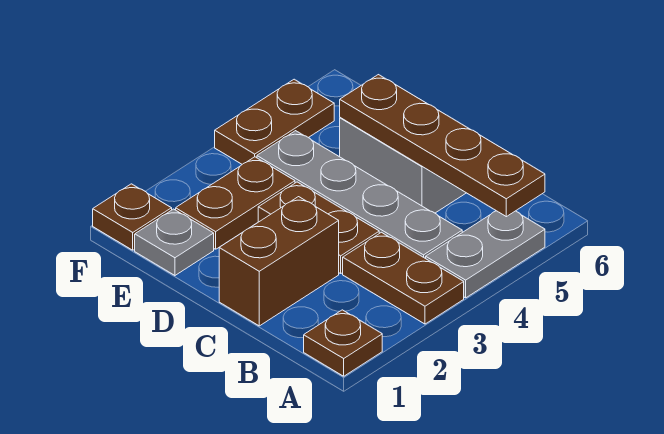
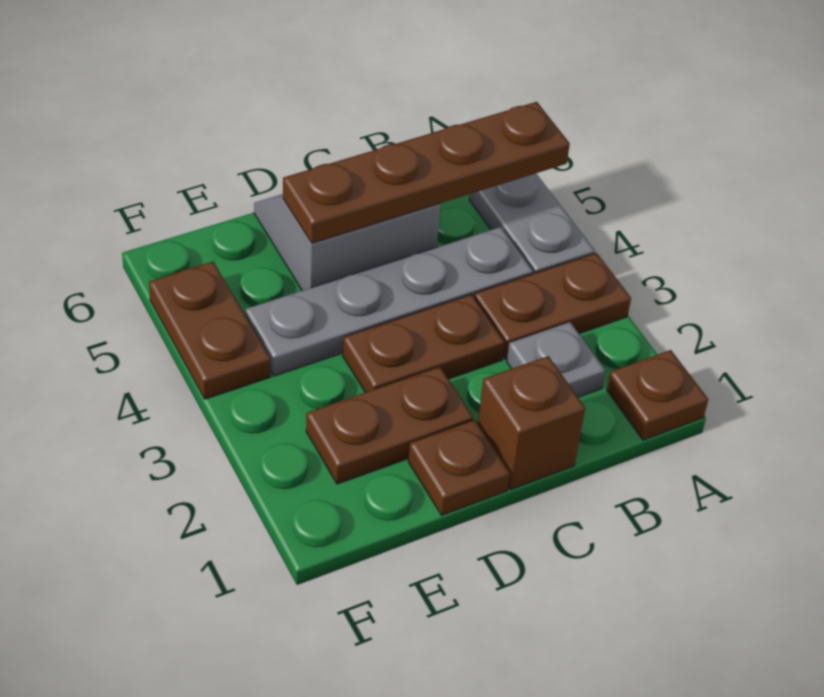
brown 1x2 brick [219,197,339,326] -> brown 1x1 brick [478,356,585,490]
grey 1x1 plate [135,209,214,275] -> grey 1x1 plate moved to [507,322,605,397]
brown 1x2 plate [176,157,295,249] -> brown 1x2 plate turned to [306,367,473,484]
brown 1x1 plate [93,184,172,250] -> brown 1x1 plate moved to [408,420,510,515]

